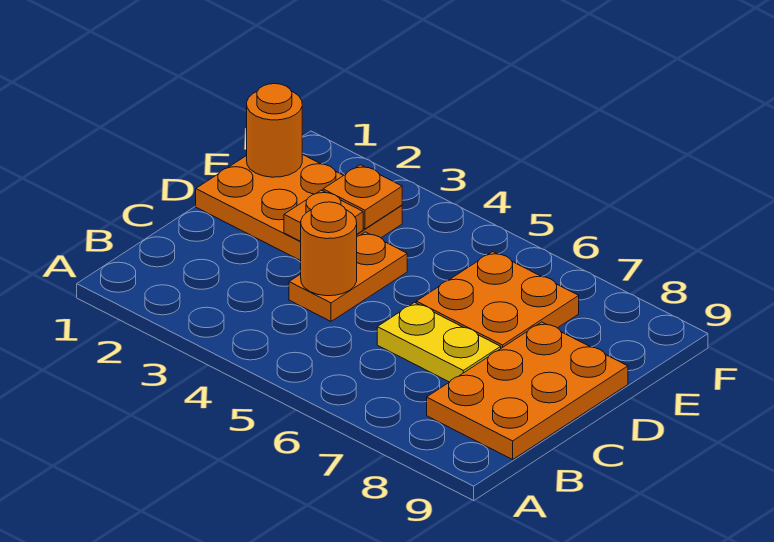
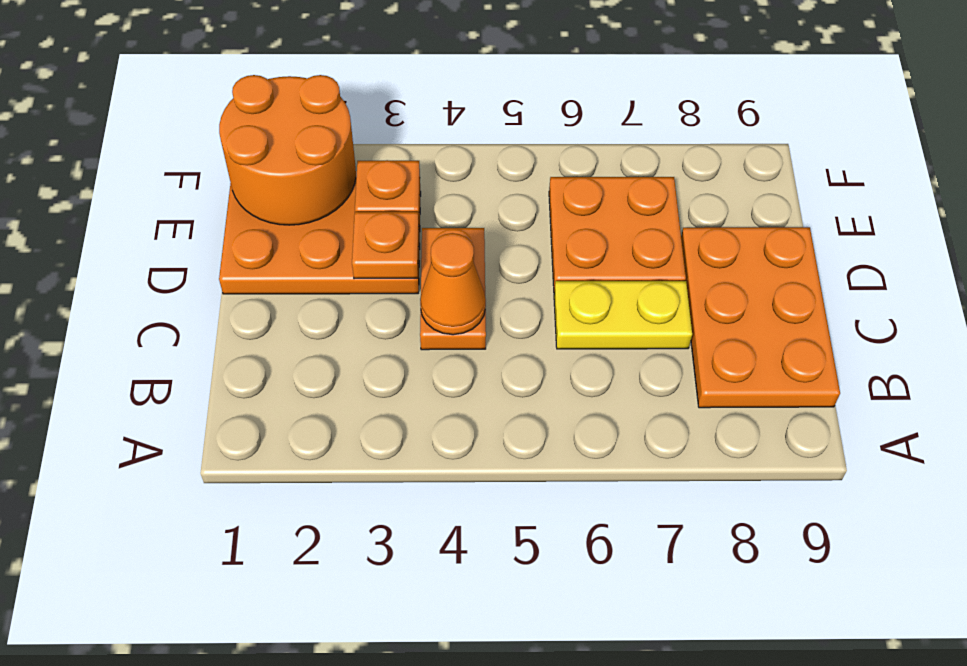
orange 1x1 round brick [301,202,357,296] -> orange 1x1 cone [420,233,486,335]
orange 1x1 round brick [247,84,302,177] -> orange 2x2 round brick [219,75,356,225]

